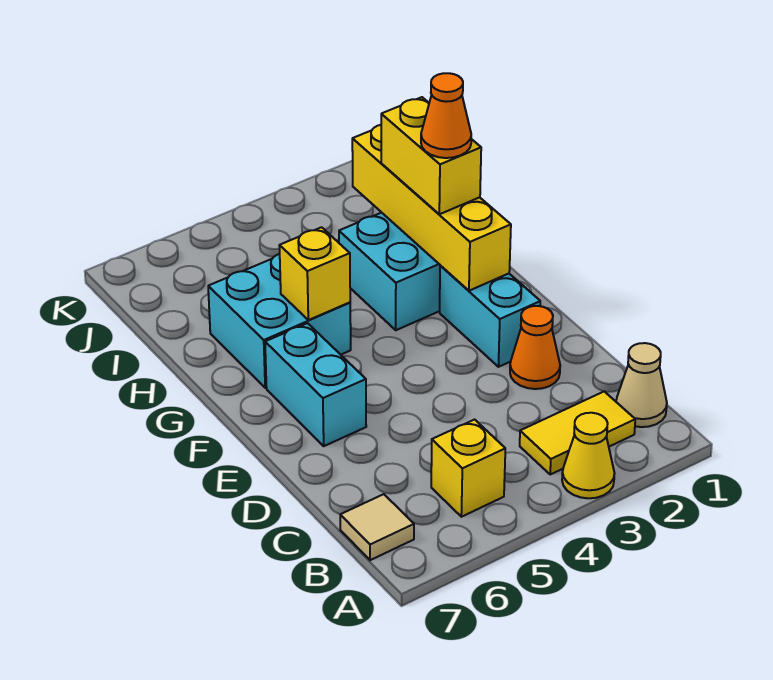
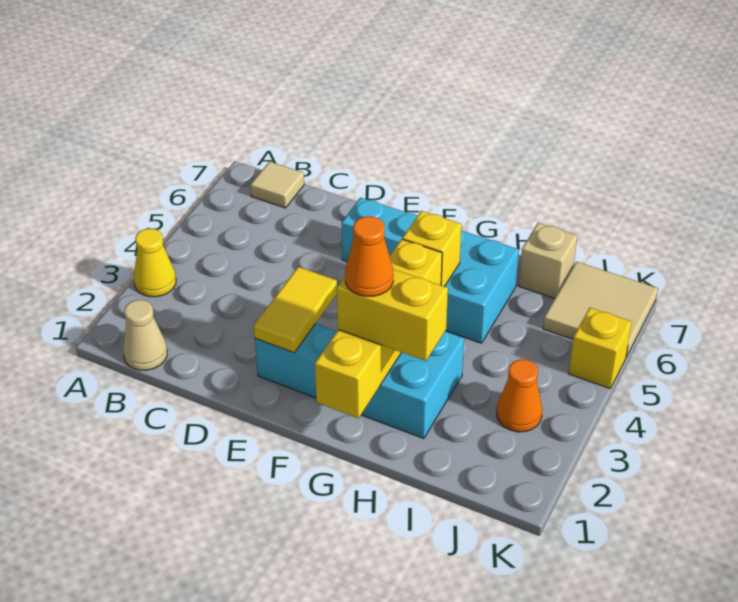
yellow 1x2 tile [520,392,635,474] -> yellow 1x2 tile moved to [254,267,337,353]
yellow 1x1 brick [431,420,505,517] -> yellow 1x1 brick moved to [569,308,632,388]
orange 1x1 cone [510,306,560,389] -> orange 1x1 cone moved to [497,359,542,432]
yellow 1x4 brick [352,125,511,291] -> yellow 1x4 brick turned to [315,239,442,418]
none -> tan 1x1 brick [519,223,577,298]
none -> tan 2x2 tile [543,262,658,357]

